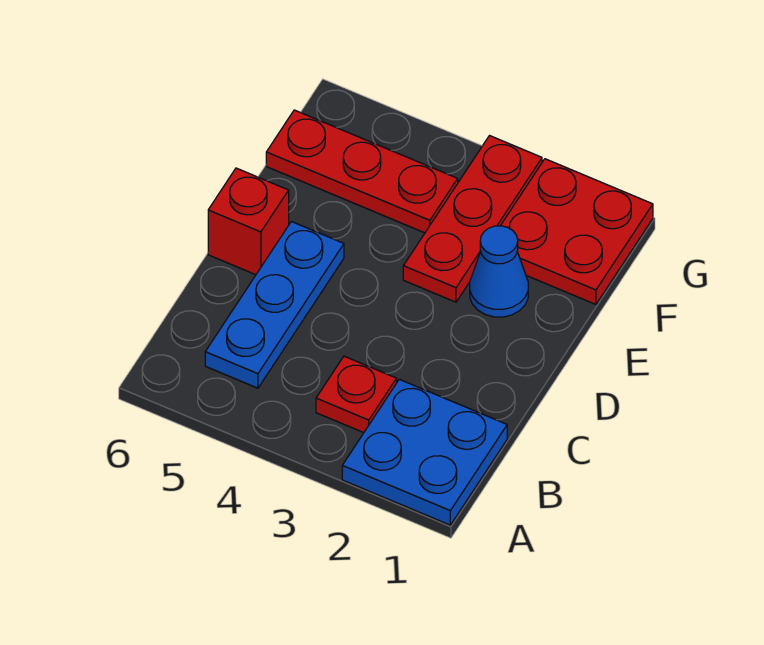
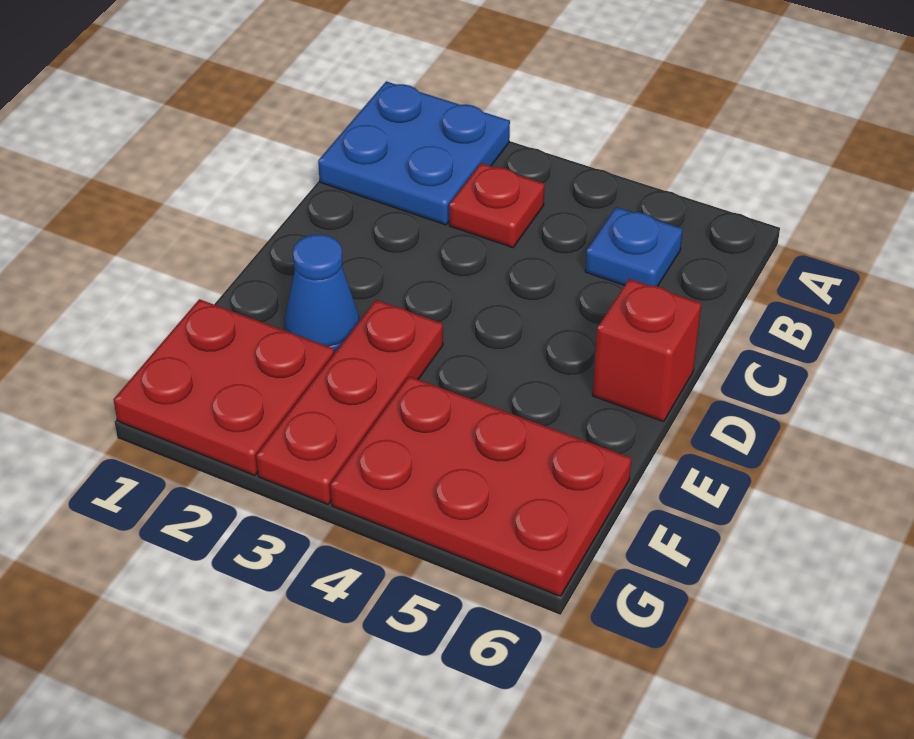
blue 1x3 plate [205,222,344,388] -> blue 1x1 plate [585,207,683,286]
red 1x3 plate [266,110,458,233] -> red 2x3 plate [331,376,631,596]

